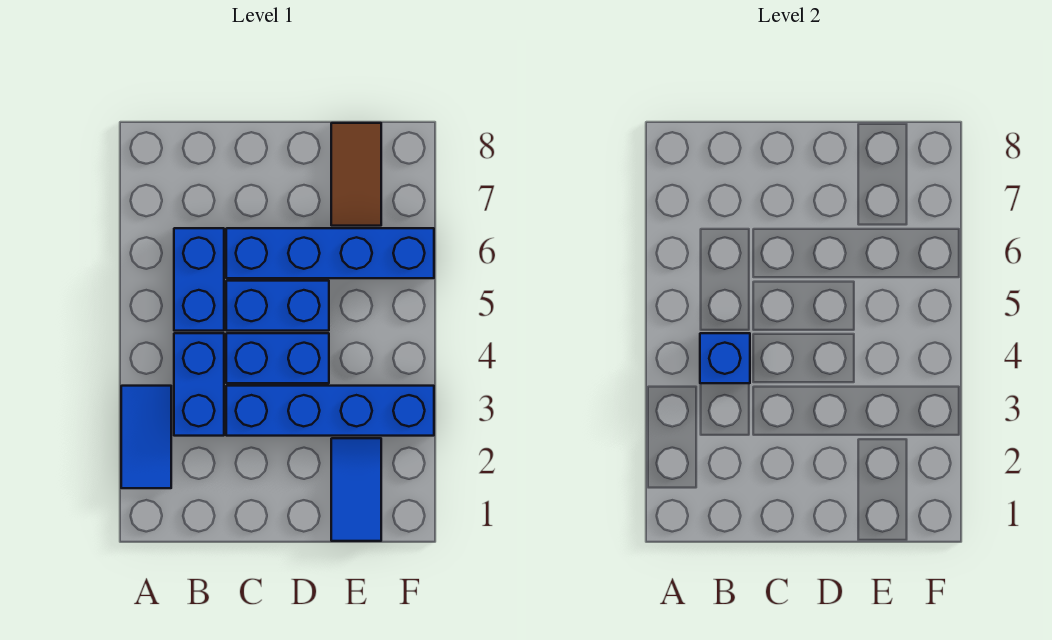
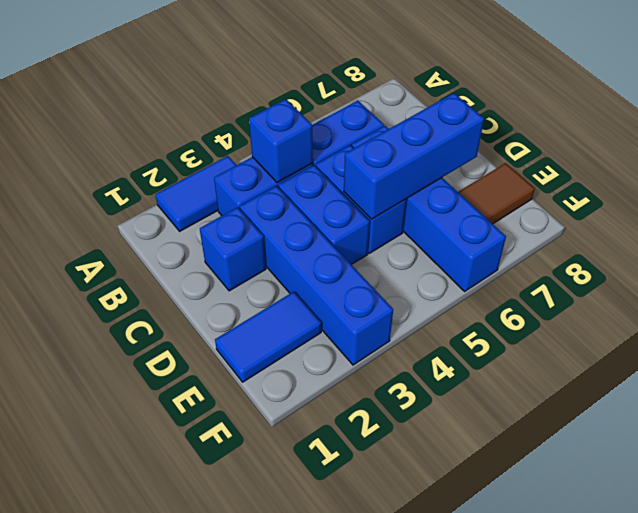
none -> blue 1x1 brick [200,207,266,291]
none -> blue 1x3 brick [344,93,484,219]

